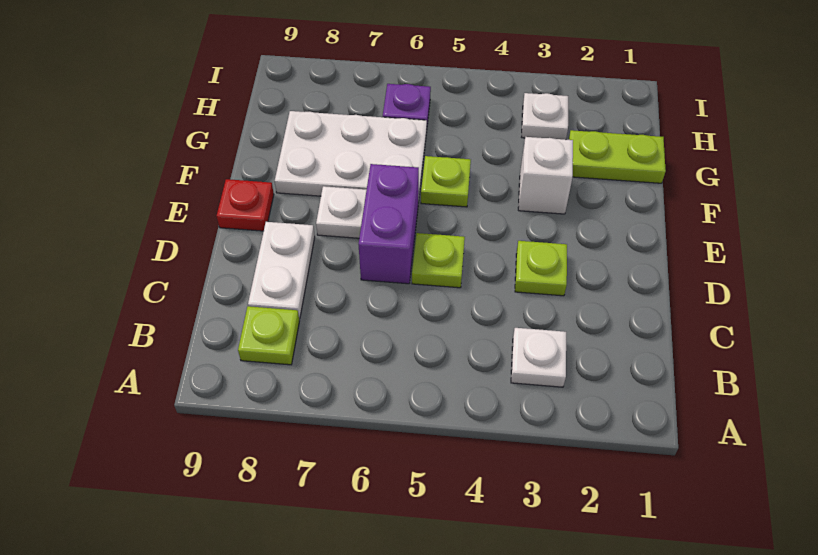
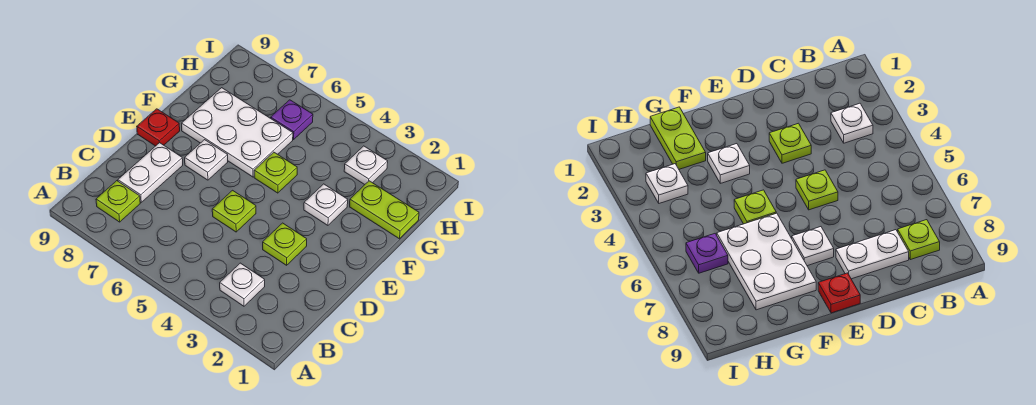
purple 1x2 brick [358,164,419,284] -> none
white 1x1 brick [518,137,573,214] -> white 1x1 plate [304,184,348,225]

